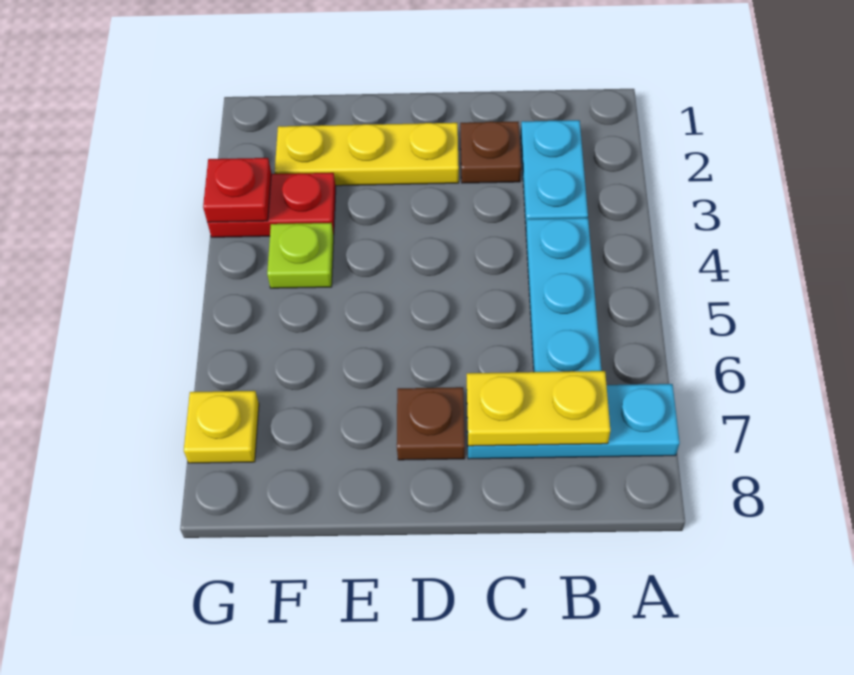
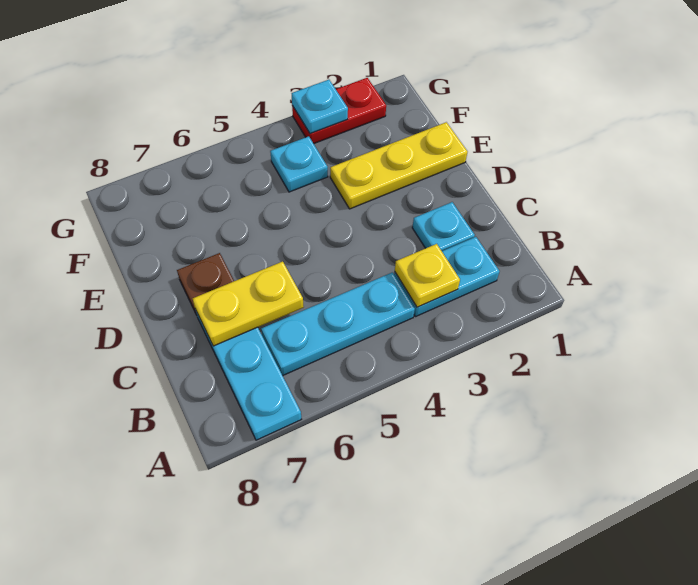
yellow 1x2 plate [467,371,610,446] -> yellow 1x2 plate turned to [193,261,304,346]
brown 1x1 plate [460,122,521,183] -> cyan 1x1 plate [412,202,475,251]
yellow 1x3 plate [275,123,459,186] -> yellow 1x3 plate turned to [330,122,467,209]
red 1x2 plate [208,173,336,237] -> red 1x2 plate turned to [292,78,386,144]
lime 1x1 plate [267,223,334,288] -> cyan 1x1 plate [270,136,328,192]
red 1x1 plate [203,158,271,222] -> cyan 1x1 plate [292,80,348,134]
yellow 1x1 plate [184,391,259,463] -> yellow 1x1 plate moved to [395,244,460,307]

